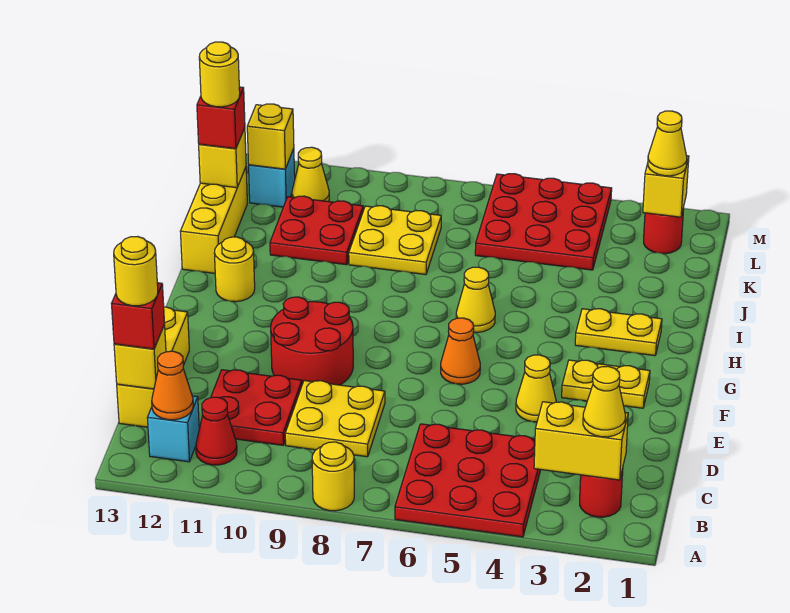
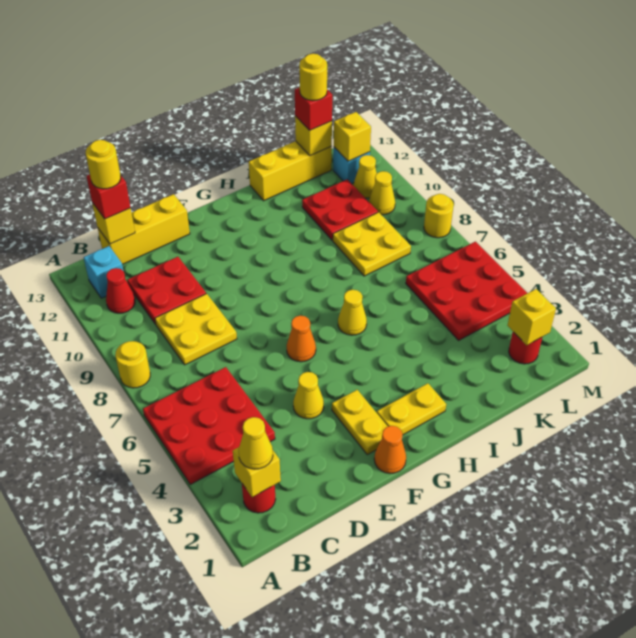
yellow 1x2 brick [534,402,628,480] -> yellow 1x1 brick [233,447,281,497]
orange 1x1 cone [152,351,193,420] -> orange 1x1 cone moved to [374,426,406,473]
red 2x2 round brick [271,297,353,385] -> none
yellow 1x2 plate [575,309,662,356] -> yellow 1x2 plate turned to [377,383,446,435]
yellow 1x1 round brick [214,237,255,302] -> yellow 1x1 round brick moved to [424,194,454,238]
yellow 1x1 cone [648,111,687,176] -> yellow 1x1 cone moved to [369,171,395,215]

